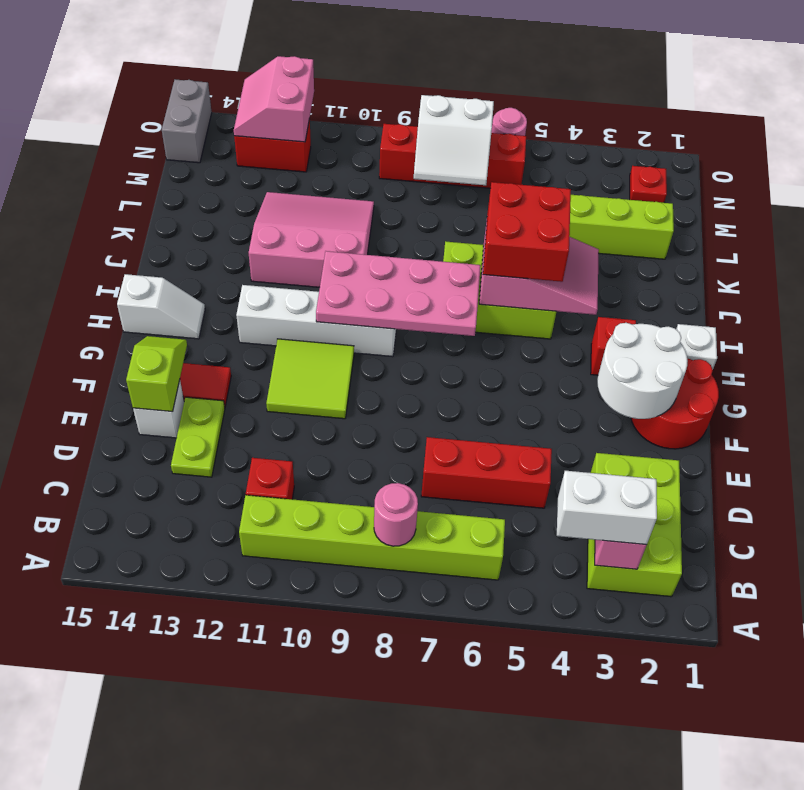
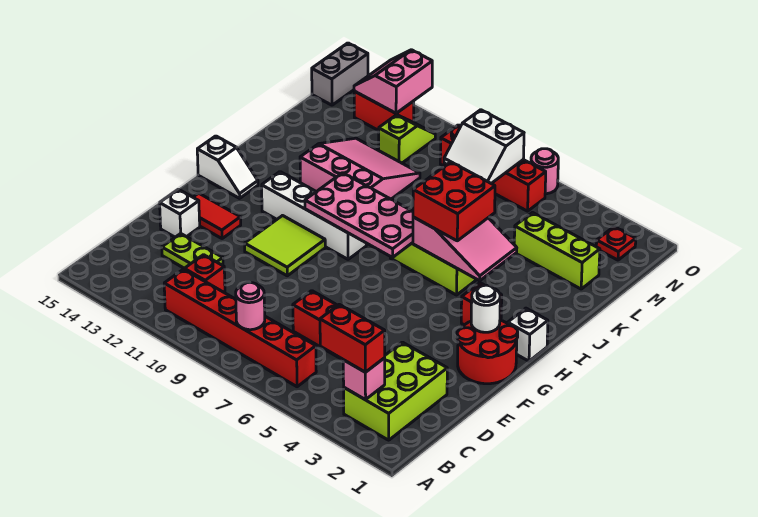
white 1x2 brick [557,471,657,545] -> red 1x2 brick [320,304,385,372]
lime 1x6 brick [239,495,505,580] -> red 1x6 brick [164,269,316,387]
lime 1x2 plate [171,397,225,477] -> lime 1x2 plate turned to [162,234,223,268]
lime 1x2 slope [126,336,187,412] -> lime 1x2 slope moved to [379,115,435,163]
white 2x2 round brick [597,323,688,419] -> white 1x1 round brick [471,285,500,332]

